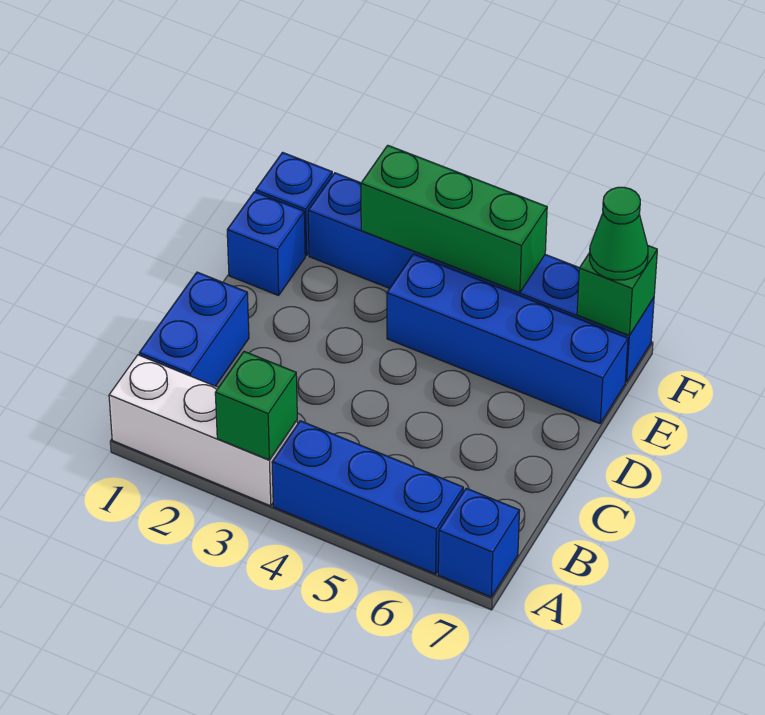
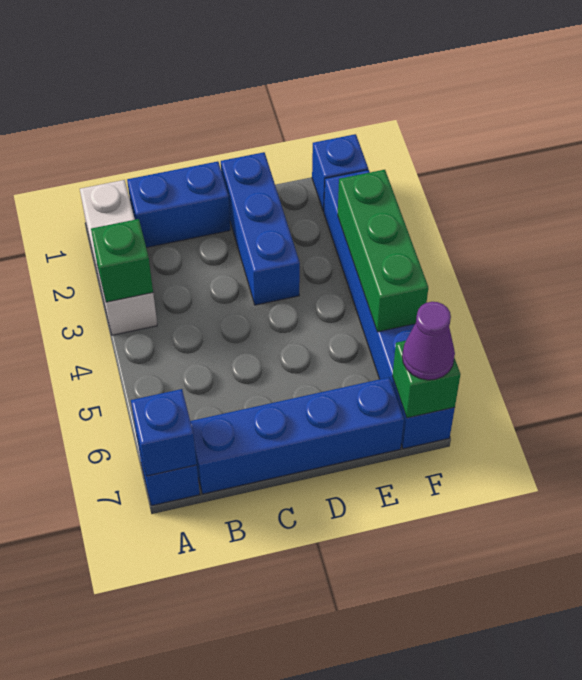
blue 1x3 brick [272,421,463,574] -> blue 1x3 brick moved to [221,152,300,305]
blue 1x1 brick [227,192,305,296] -> blue 1x1 brick moved to [131,389,197,476]
blue 1x4 brick [387,254,628,424] -> blue 1x4 brick turned to [190,377,404,494]
green 1x1 cone [590,187,648,280] -> purple 1x1 cone [402,302,455,380]

